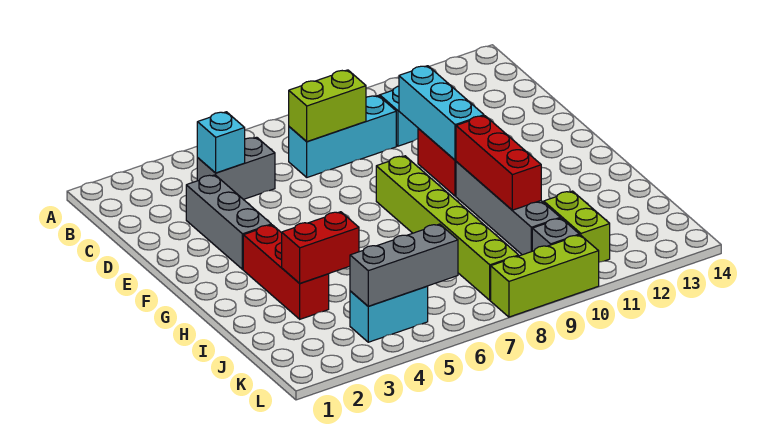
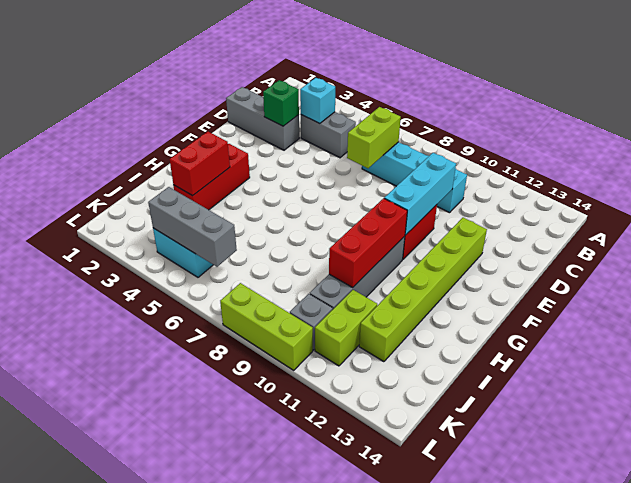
lime 1x2 brick [289,70,366,141] -> lime 1x2 brick turned to [347,107,401,168]
grey 1x3 brick [186,175,271,269] -> grey 1x3 brick turned to [226,87,299,150]
none -> green 1x1 brick [263,80,299,126]
lime 1x6 brick [376,156,519,300] -> lime 1x6 brick moved to [359,218,487,362]
red 1x2 brick [282,212,359,283] -> red 1x2 brick turned to [170,132,230,196]

